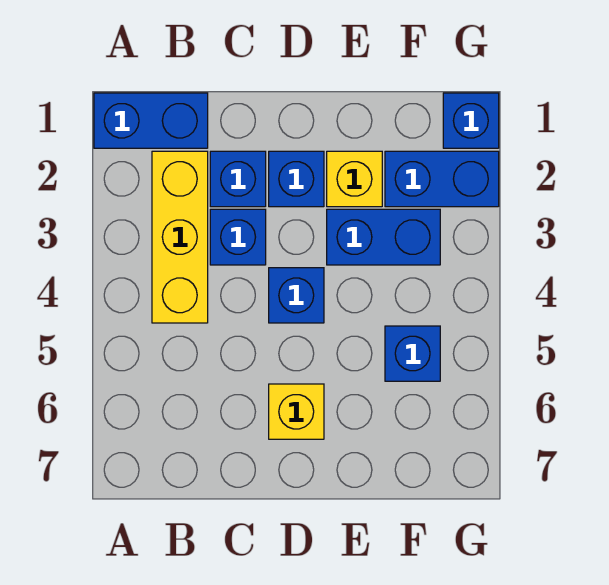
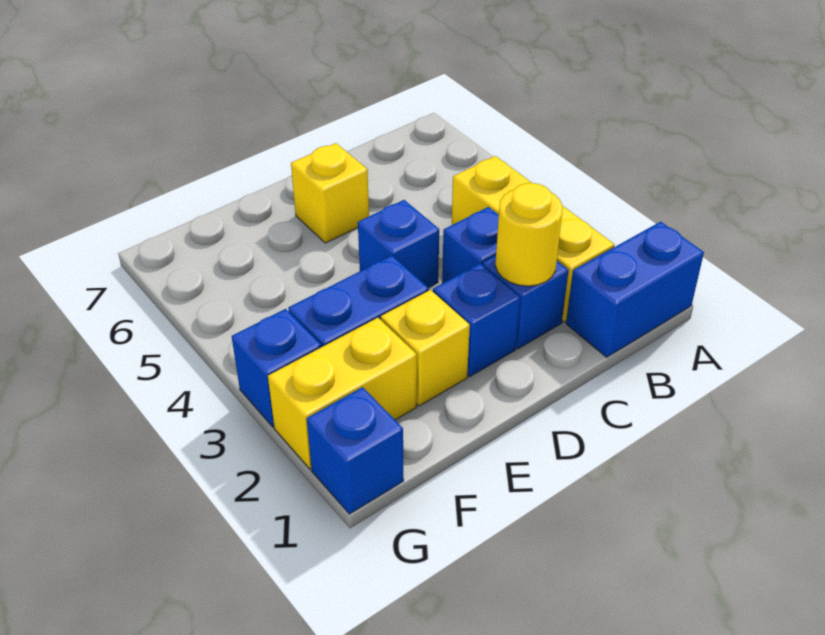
none -> yellow 1x1 round brick [495,183,563,286]
blue 1x2 brick [385,151,499,207] -> yellow 1x2 brick [268,318,417,469]
blue 1x1 brick [385,326,440,381] -> blue 1x1 brick moved to [232,309,321,427]

